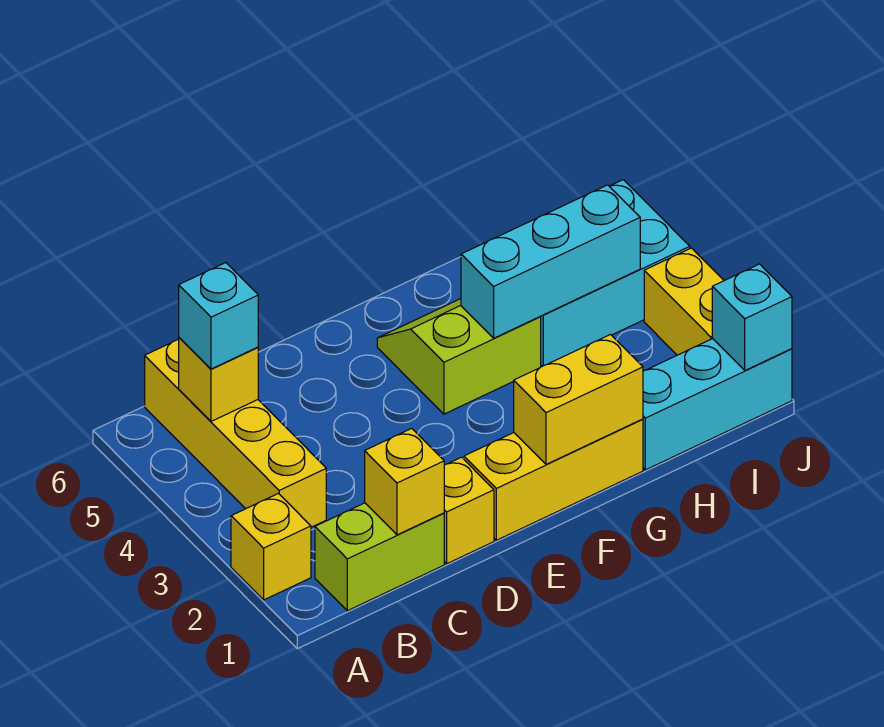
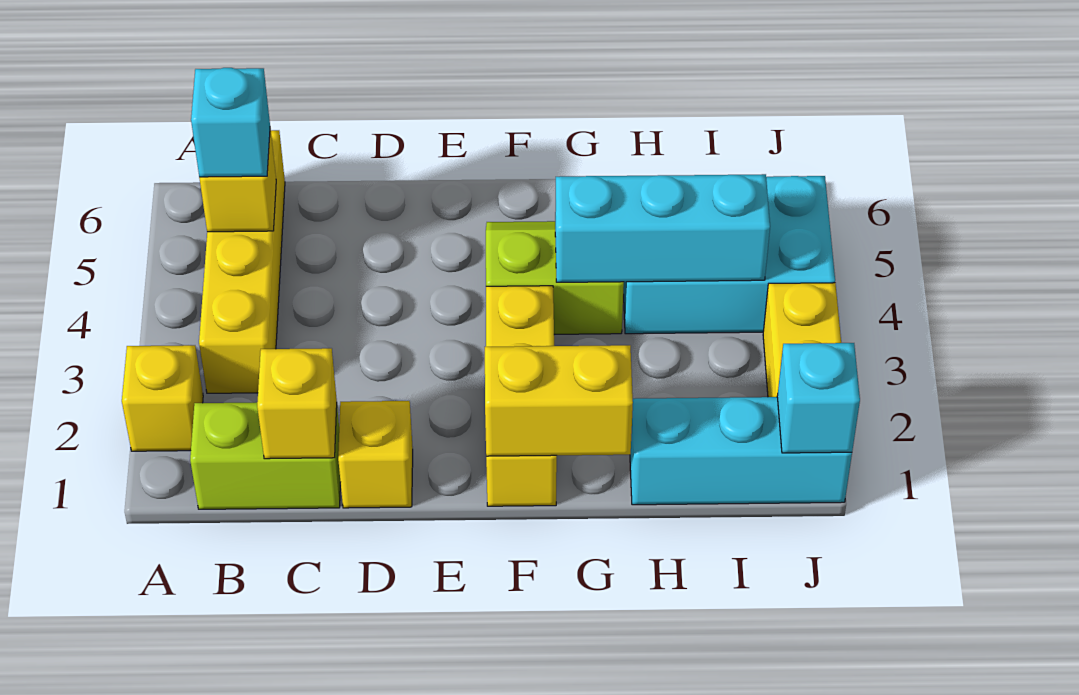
yellow 1x3 brick [464,419,643,540] -> yellow 1x3 brick turned to [486,286,557,506]

